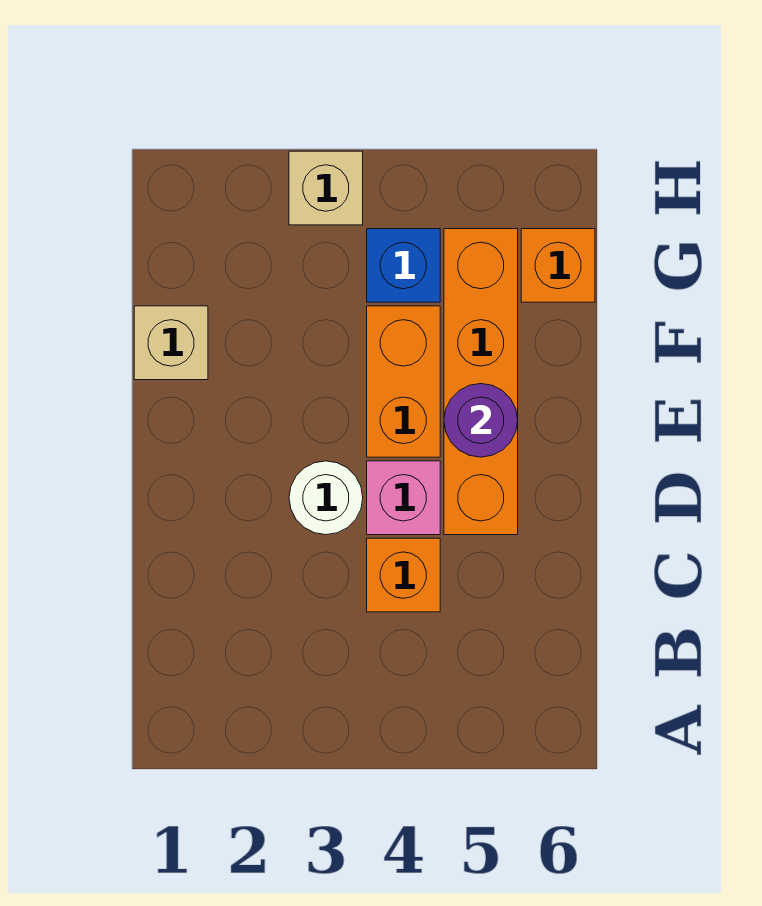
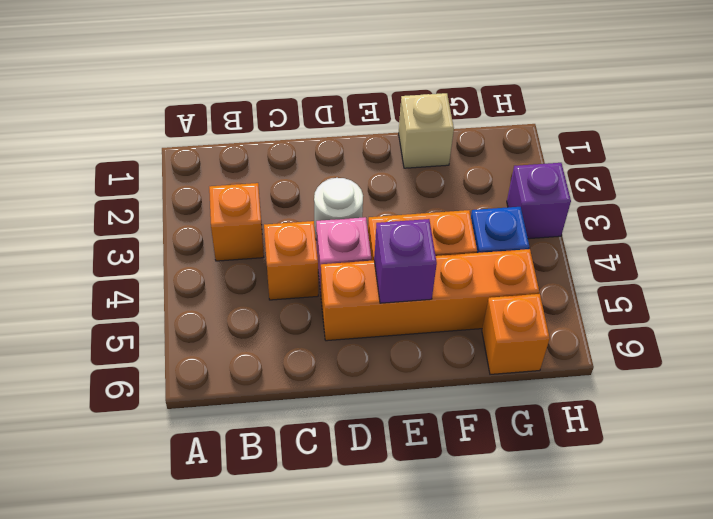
none -> orange 1x1 brick [209,183,264,261]
purple 1x1 round brick [444,384,518,457] -> purple 1x1 brick [374,219,437,303]
tan 1x1 brick [289,151,363,225] -> purple 1x1 brick [507,163,571,239]

